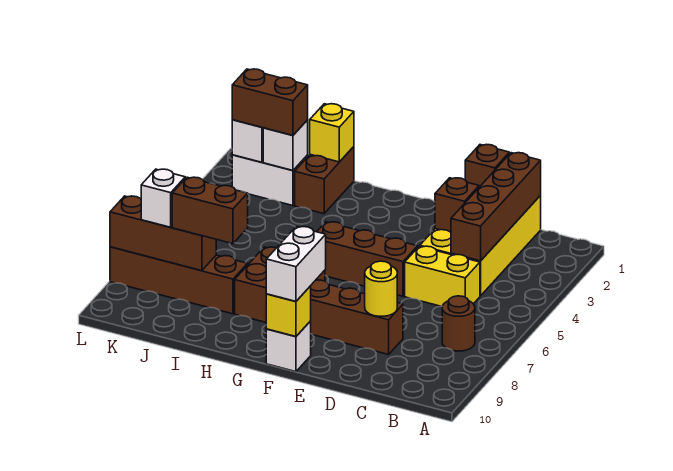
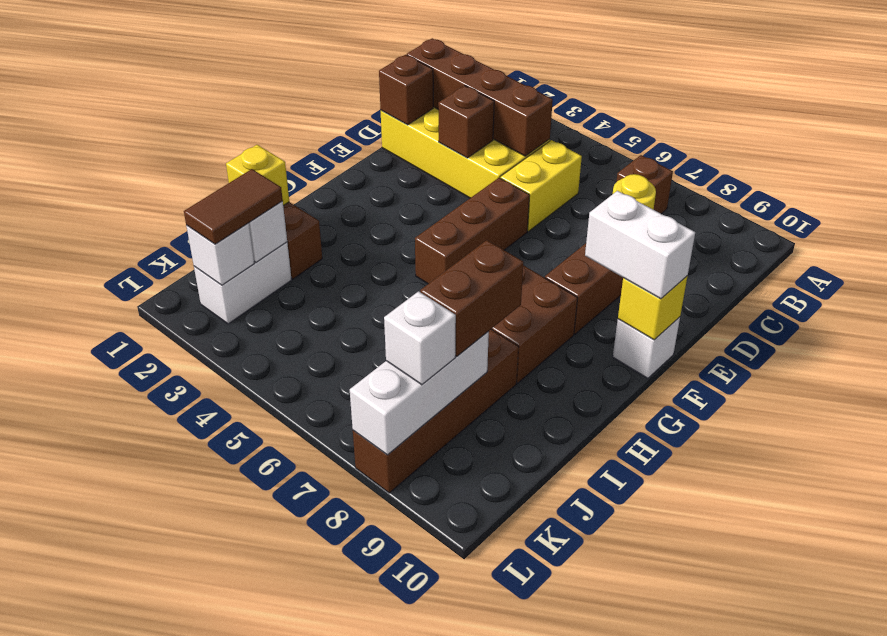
brown 1x1 round brick [442,296,475,351] -> brown 1x1 brick [616,155,673,214]
brown 1x2 brick [232,69,308,135] -> brown 1x2 tile [184,169,283,244]
brown 1x3 brick [110,196,216,271] -> white 1x3 brick [350,332,489,455]

